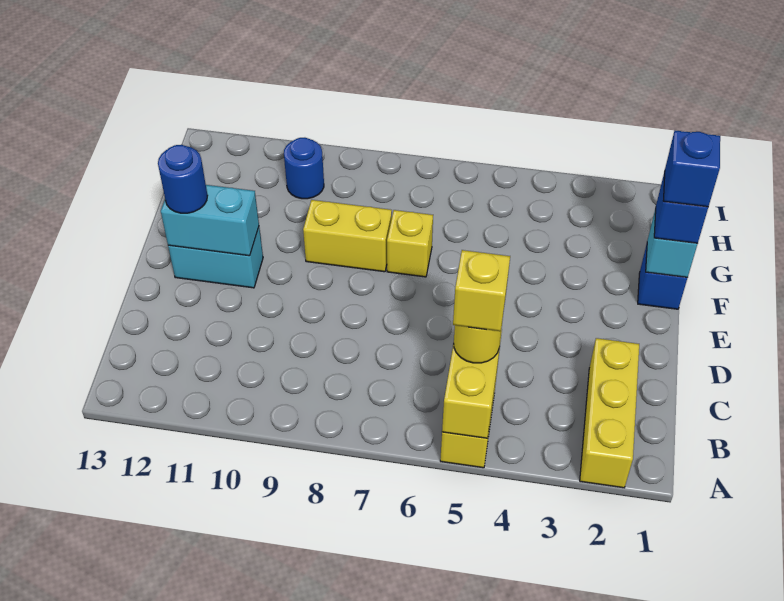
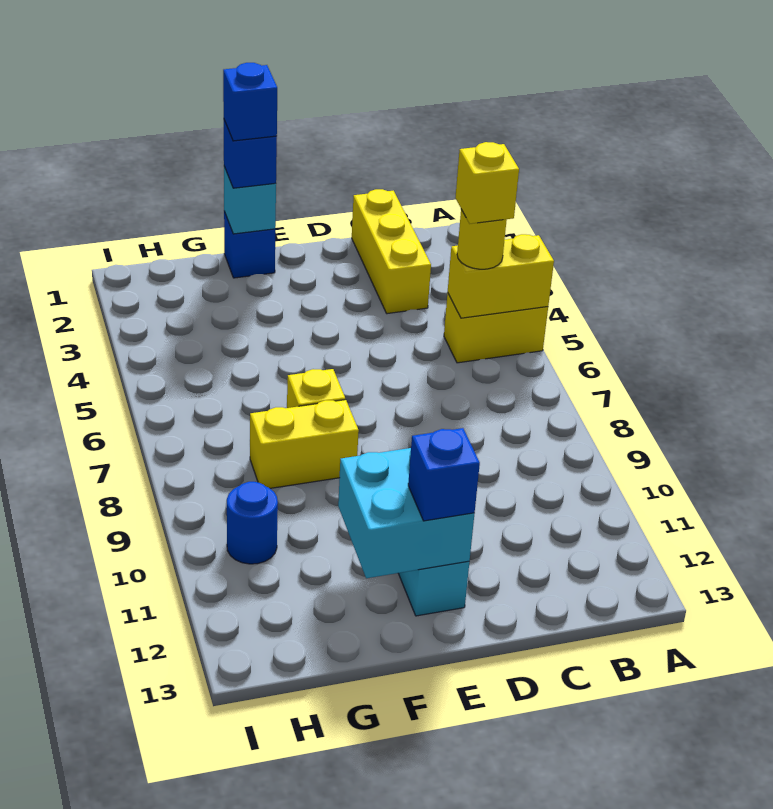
yellow 1x3 brick [580,338,639,488] -> yellow 1x3 brick turned to [352,189,431,314]
cyan 1x2 brick [161,185,259,256] -> cyan 2x2 brick [338,448,474,578]
blue 1x1 round brick [158,145,208,213] -> blue 1x1 brick [408,428,480,521]
yellow 1x2 brick [303,200,392,272] -> yellow 1x2 brick turned to [250,400,359,488]

